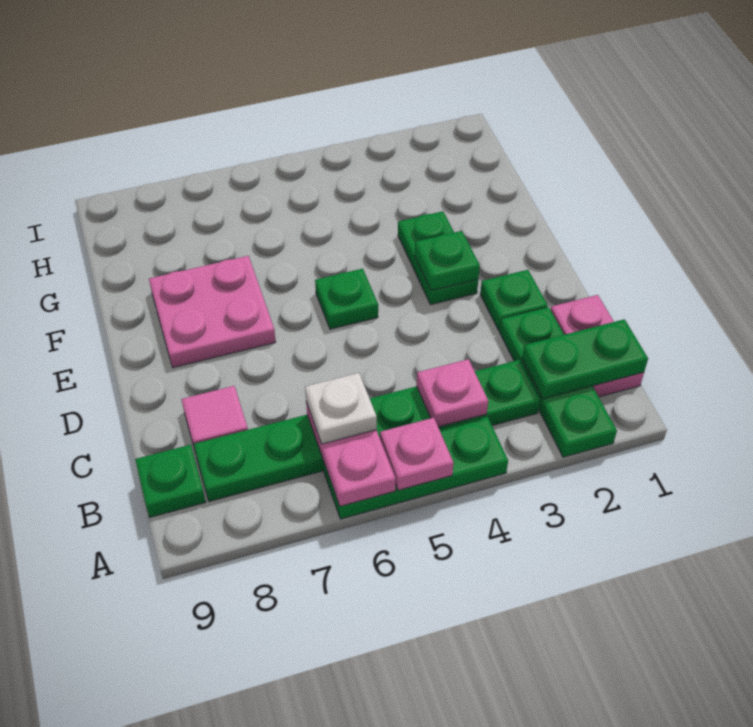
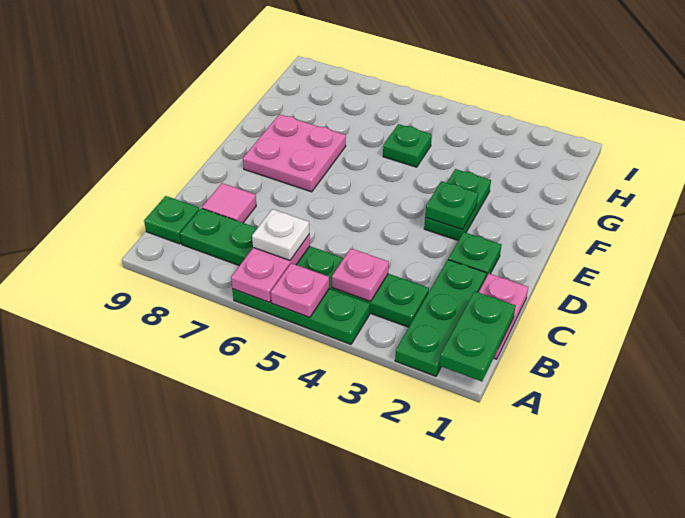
green 1x2 plate [522,319,648,399] -> green 1x2 plate turned to [440,291,516,381]
green 1x1 plate [315,269,378,329] -> green 1x1 plate moved to [383,124,432,167]

